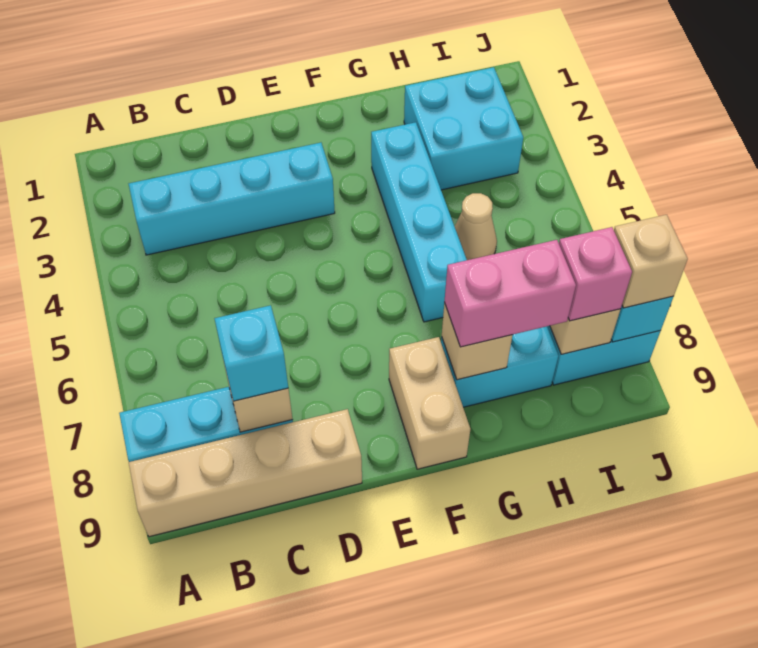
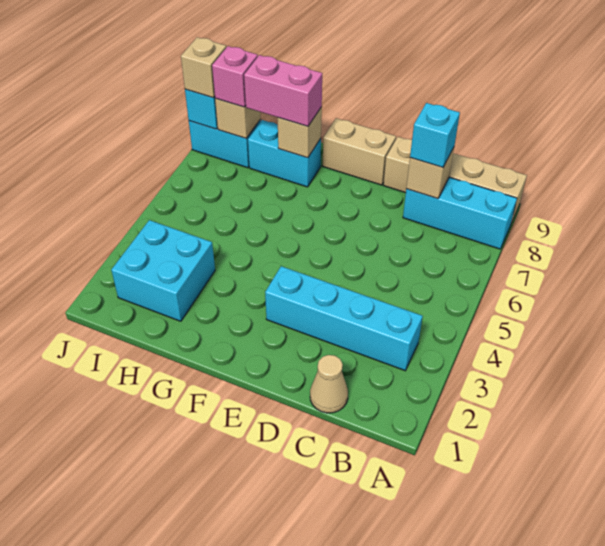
tan 1x2 brick [389,337,470,469] -> tan 1x2 brick turned to [323,118,396,185]
cyan 1x4 brick [371,122,467,322] -> none
tan 1x1 cone [455,193,497,260] -> tan 1x1 cone moved to [310,355,348,413]

